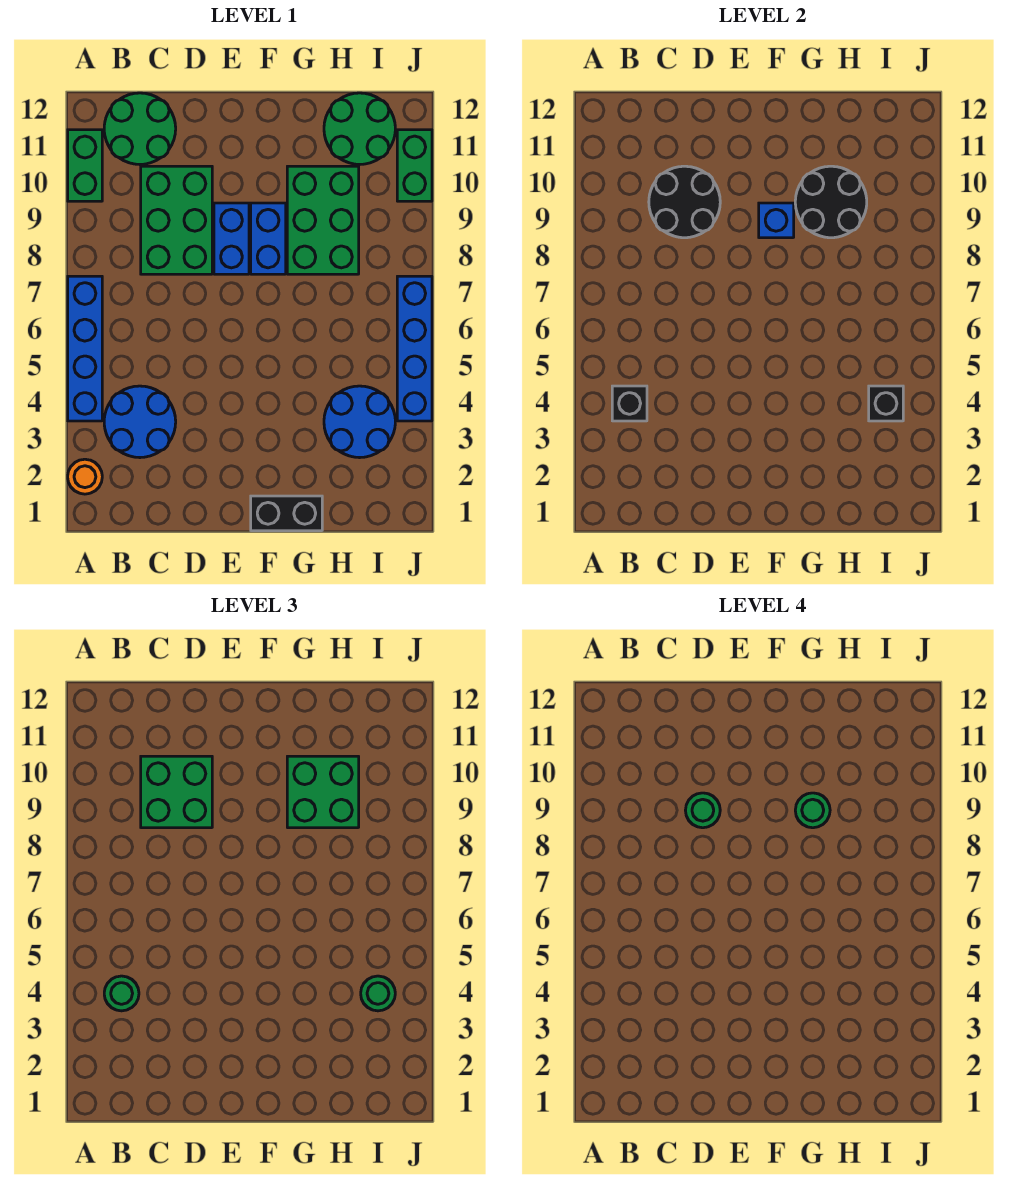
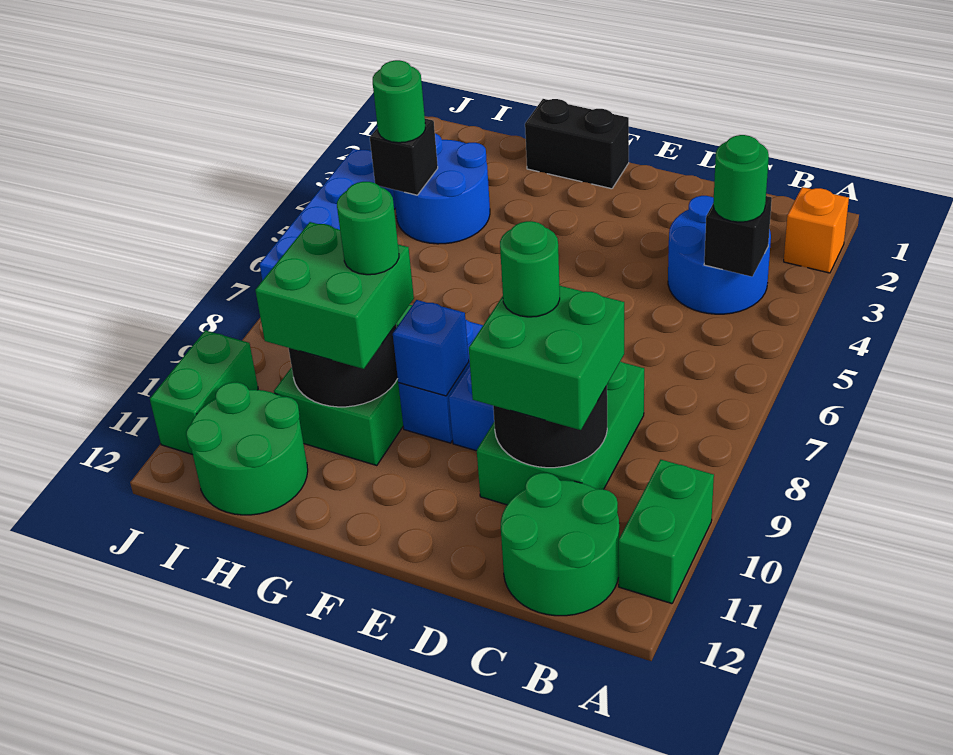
orange 1x1 round brick [68,459,102,494] -> orange 1x1 brick [784,187,849,273]
blue 1x4 brick [68,276,102,421] -> none

